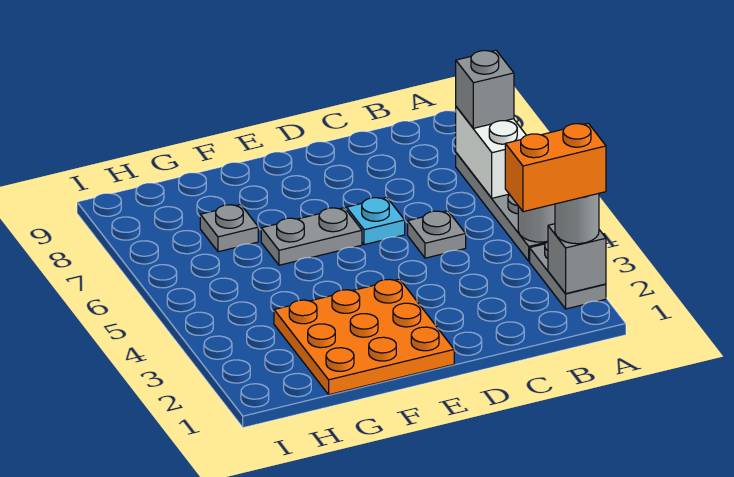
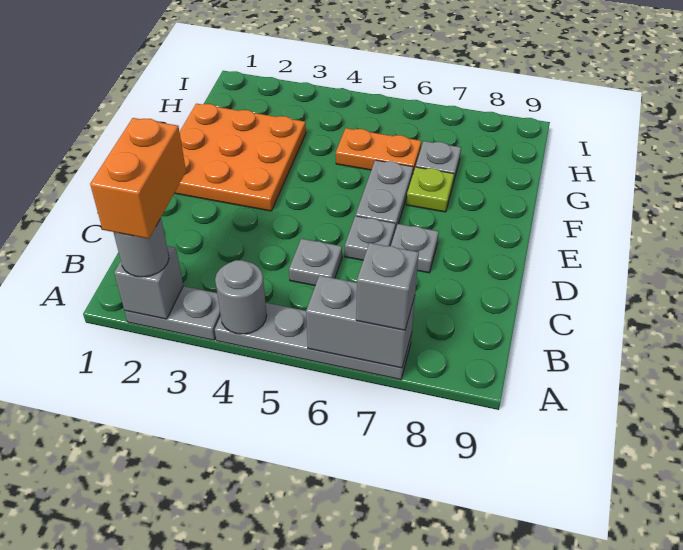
white 1x2 brick [456,107,526,198] -> grey 1x2 brick [306,276,415,368]
cyan 1x1 plate [347,197,405,245] -> grey 1x1 plate [345,216,396,260]
none -> grey 1x1 plate [391,224,439,273]
none -> lime 1x1 plate [406,167,454,212]
none -> orange 1x2 plate [336,128,421,172]

